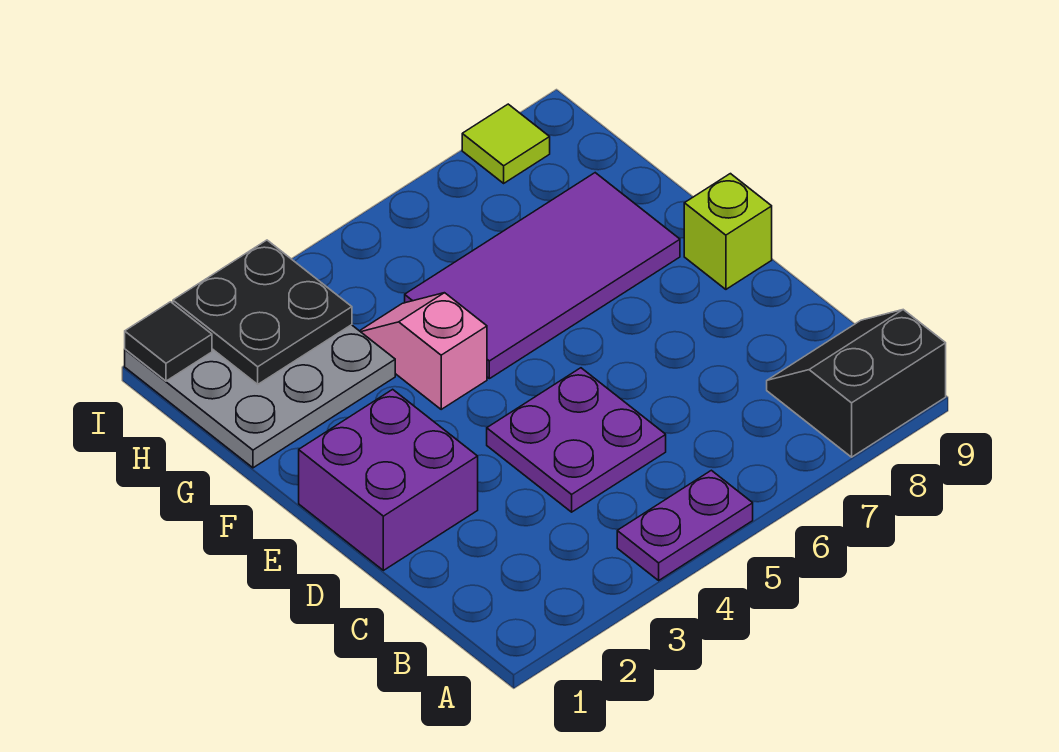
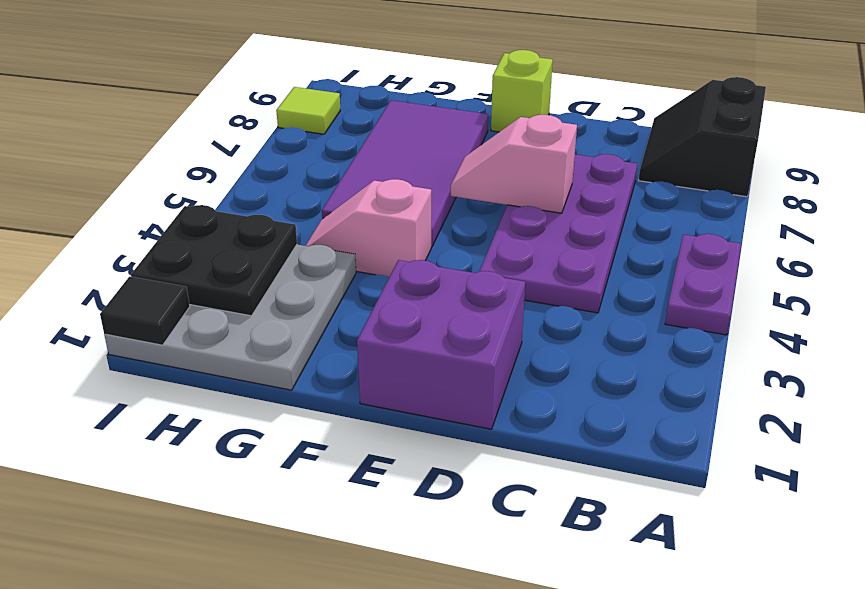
purple 2x2 plate [487,368,666,512] -> purple 2x4 plate [479,154,637,313]
none -> pink 1x2 slope [451,115,577,213]

